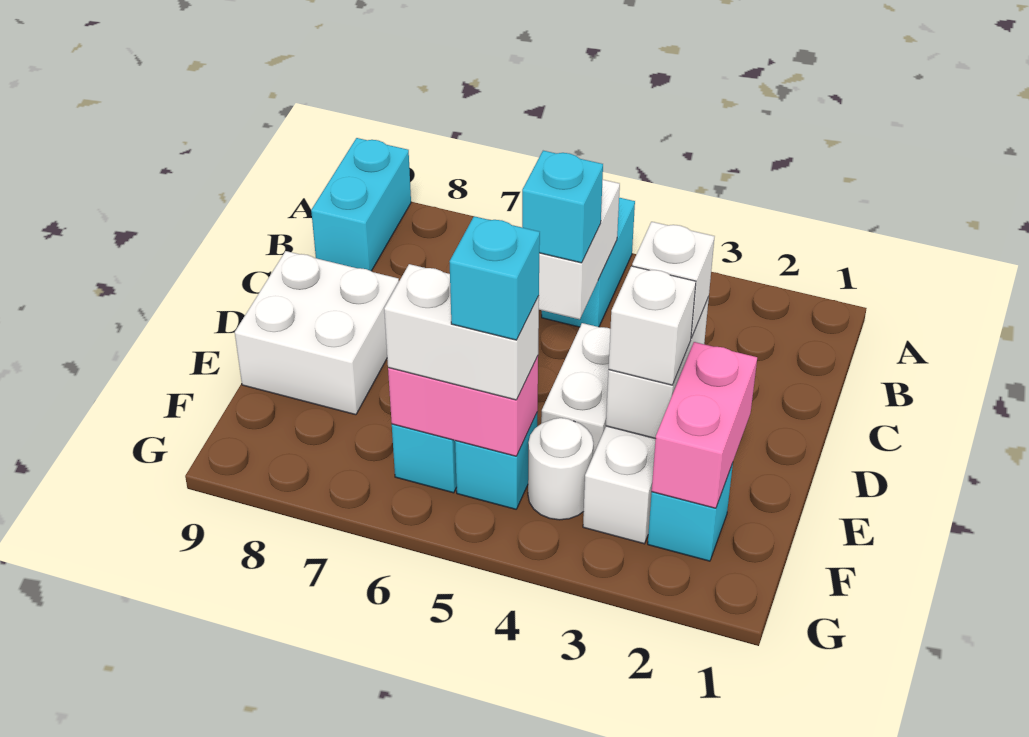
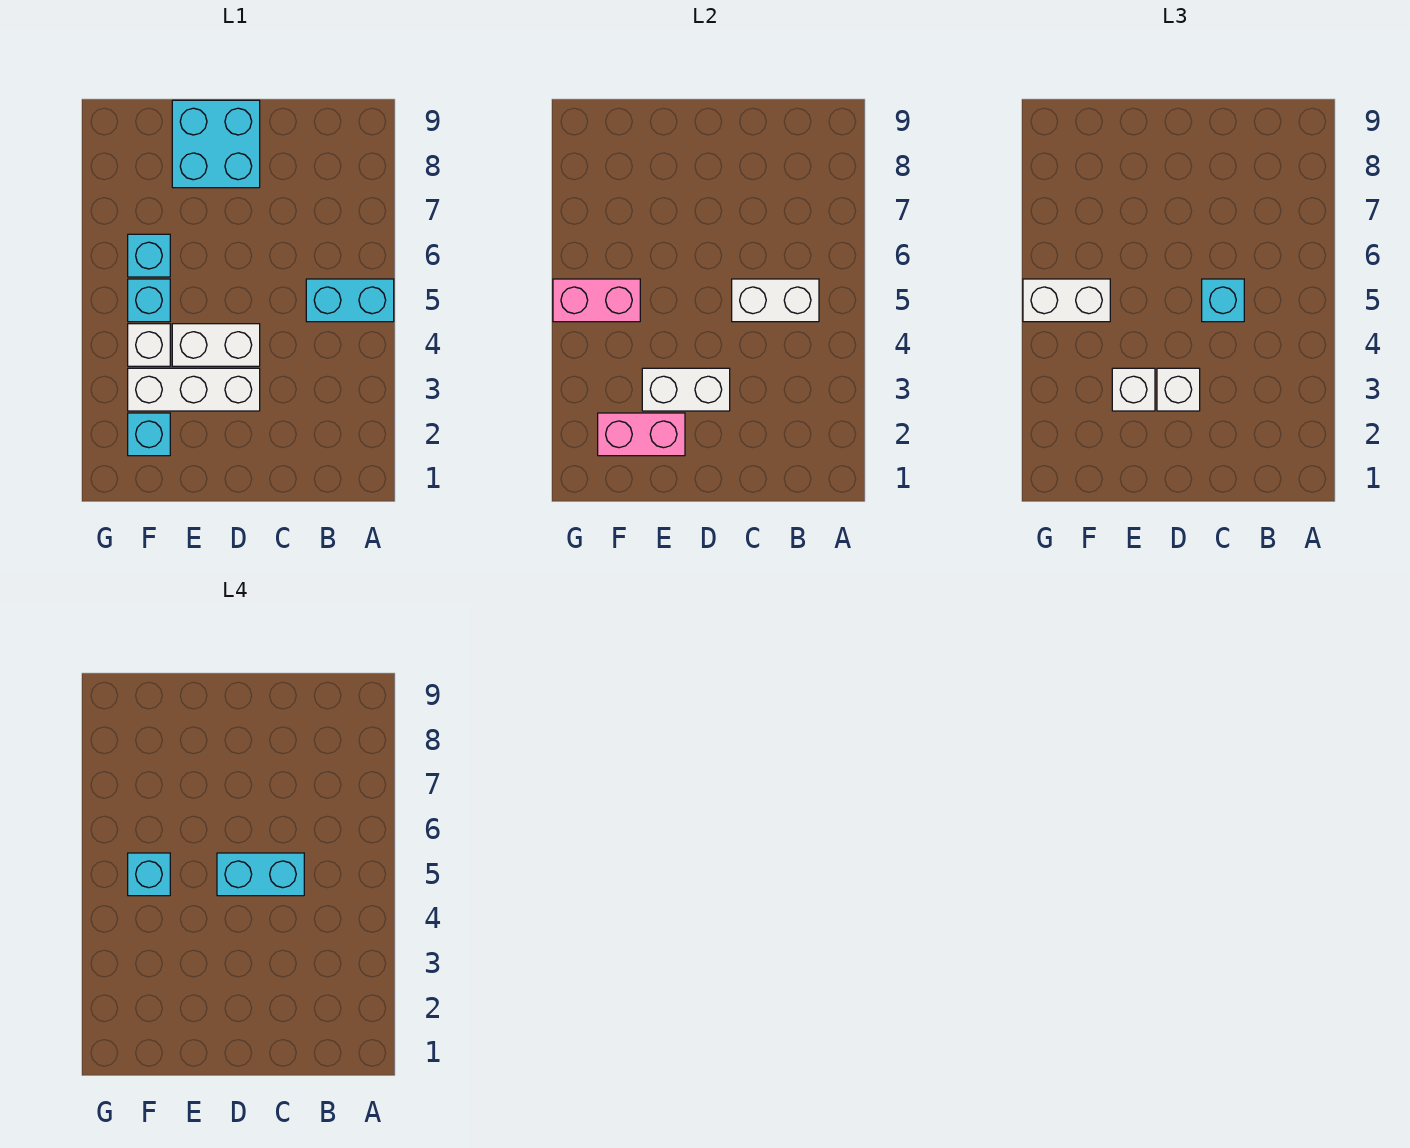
cyan 1x2 brick [311,138,411,271] -> cyan 1x2 brick moved to [217,853,304,896]
white 2x2 brick [235,251,399,415] -> cyan 2x2 brick [172,100,260,188]
white 1x1 round brick [528,418,593,520] -> white 1x1 brick [128,324,170,366]
pink 1x2 brick [388,356,538,456] -> pink 1x2 brick turned to [553,279,640,322]
white 1x2 brick [384,264,539,400] -> white 1x2 brick turned to [1023,279,1110,322]

